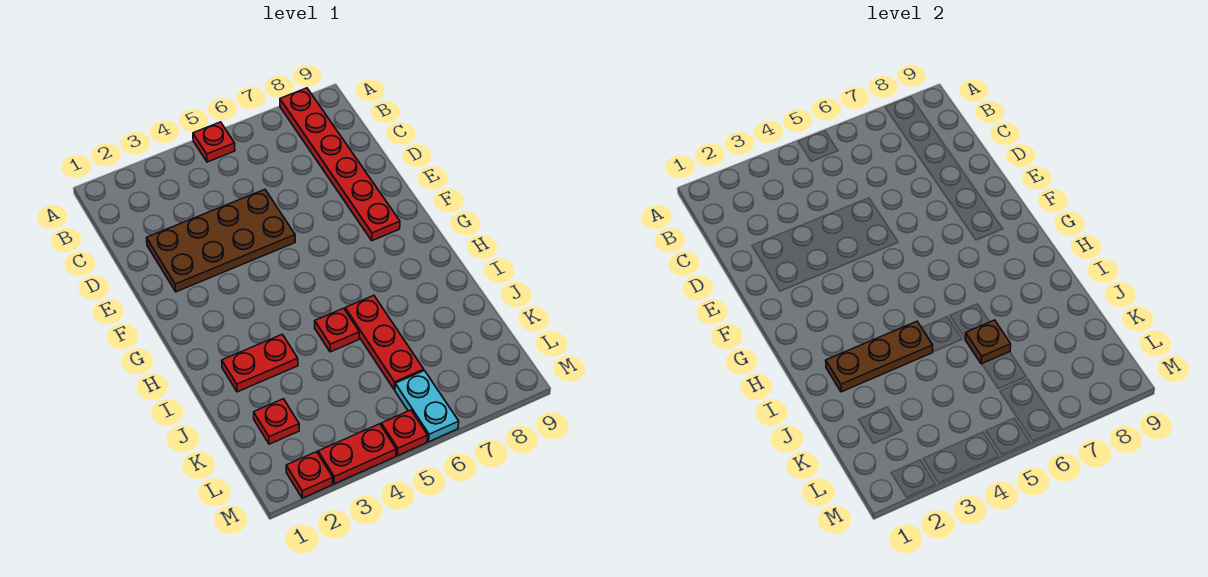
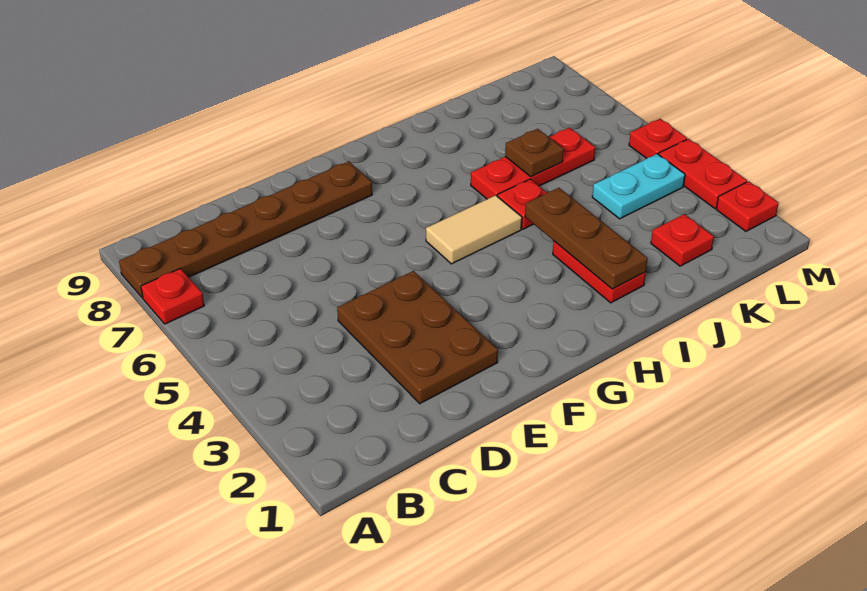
red 1x1 plate [193,122,235,162] -> red 1x1 plate moved to [141,268,204,324]
red 1x6 plate [280,88,400,241] -> brown 1x6 plate [119,161,372,298]
brown 2x4 plate [147,190,295,292] -> brown 2x3 plate [337,271,498,404]
none -> tan 1x2 tile [426,195,522,264]
cyan 1x2 plate [395,371,459,442] -> cyan 1x2 plate moved to [592,154,685,219]

